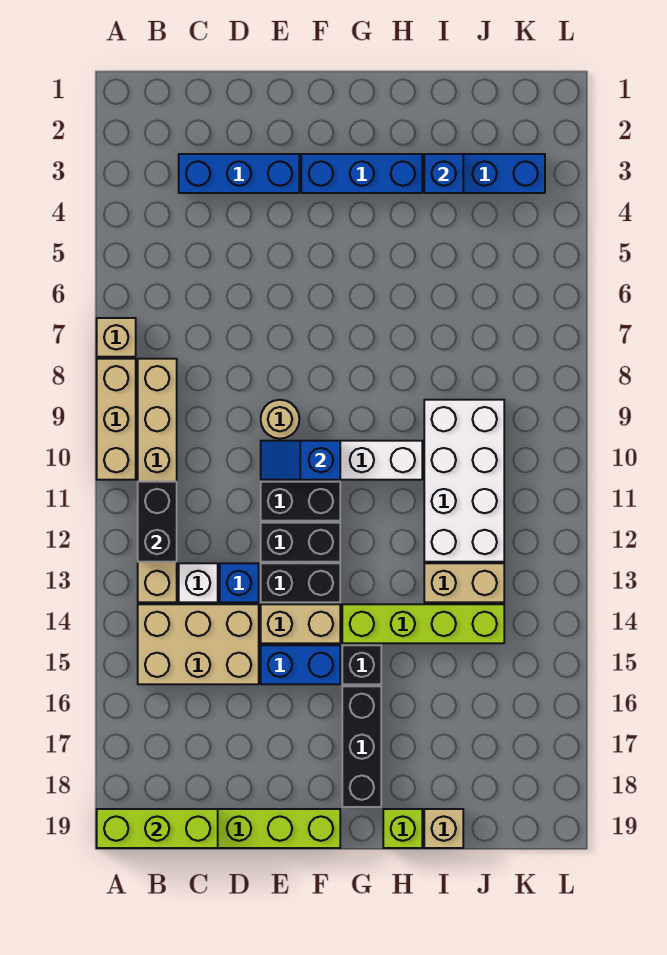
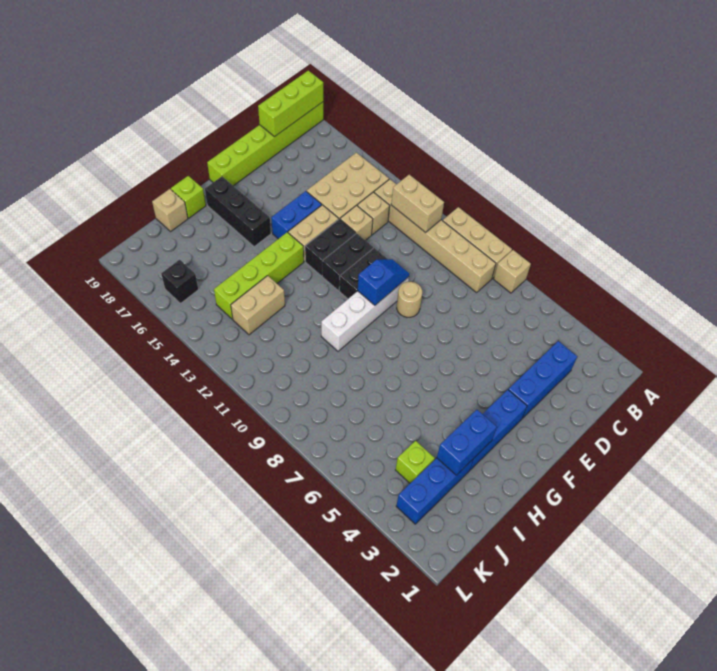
black 1x2 brick [138,482,177,562] -> tan 1x2 brick [391,175,444,233]
white 1x1 brick [179,563,218,602] -> tan 1x1 brick [357,192,390,235]
blue 1x1 brick [220,563,259,602] -> tan 1x1 brick [340,206,373,240]
black 1x1 brick [342,645,381,684] -> black 1x1 brick moved to [161,260,198,303]
blue 1x1 brick [424,154,463,193] -> blue 1x2 brick [437,410,497,475]
white 2x4 brick [424,400,504,562] -> none
none -> lime 1x1 brick [396,441,435,483]

